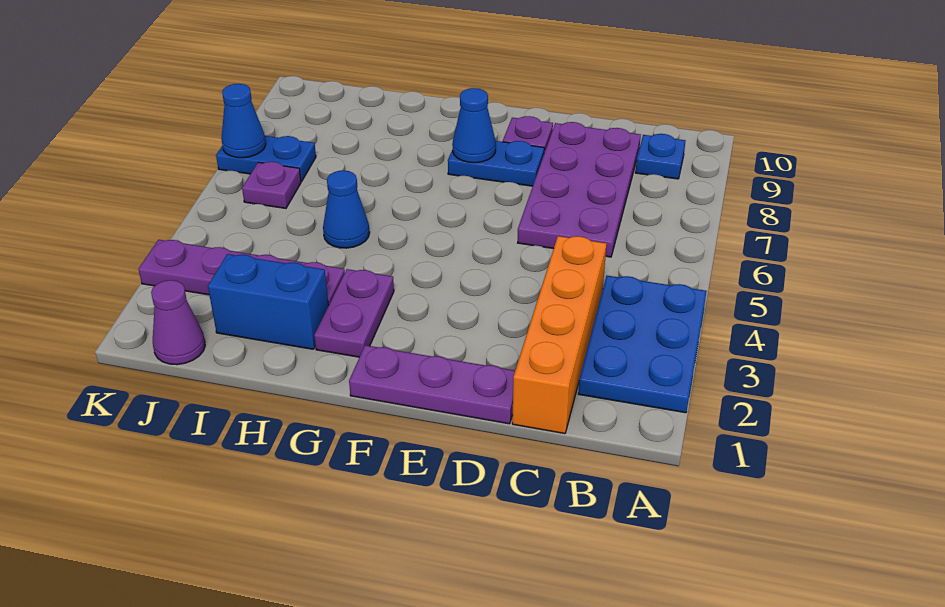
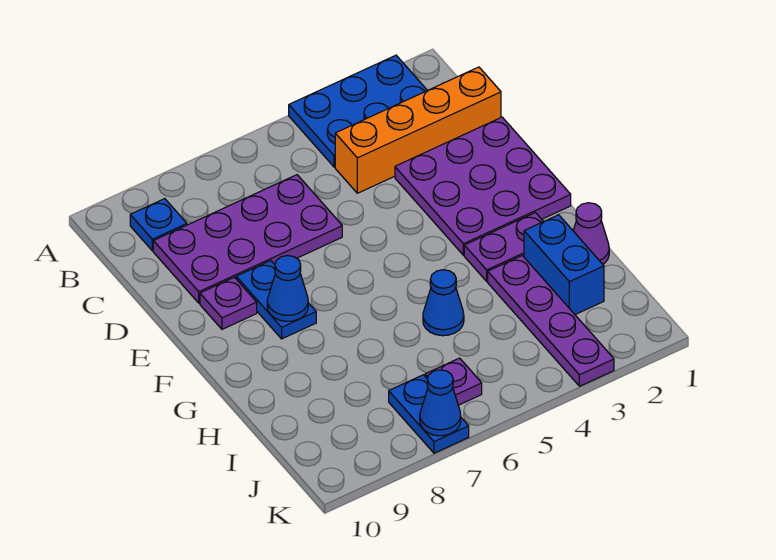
purple 1x3 plate [349,345,515,424] -> purple 3x3 plate [395,117,571,255]
purple 1x1 cone [151,280,205,365] -> purple 1x1 cone moved to [573,203,609,264]

